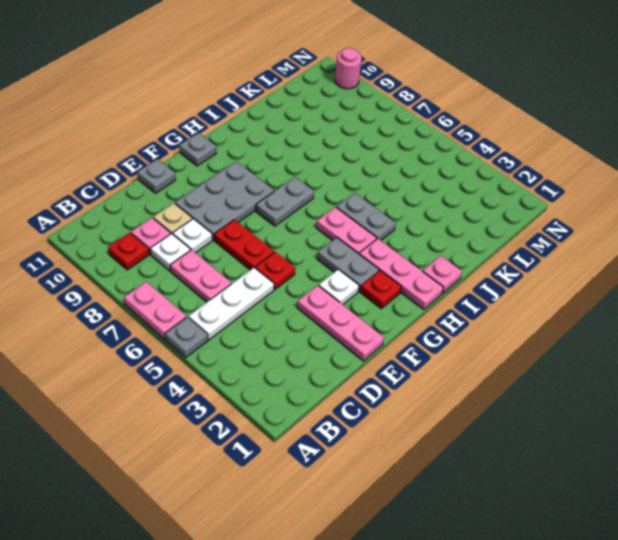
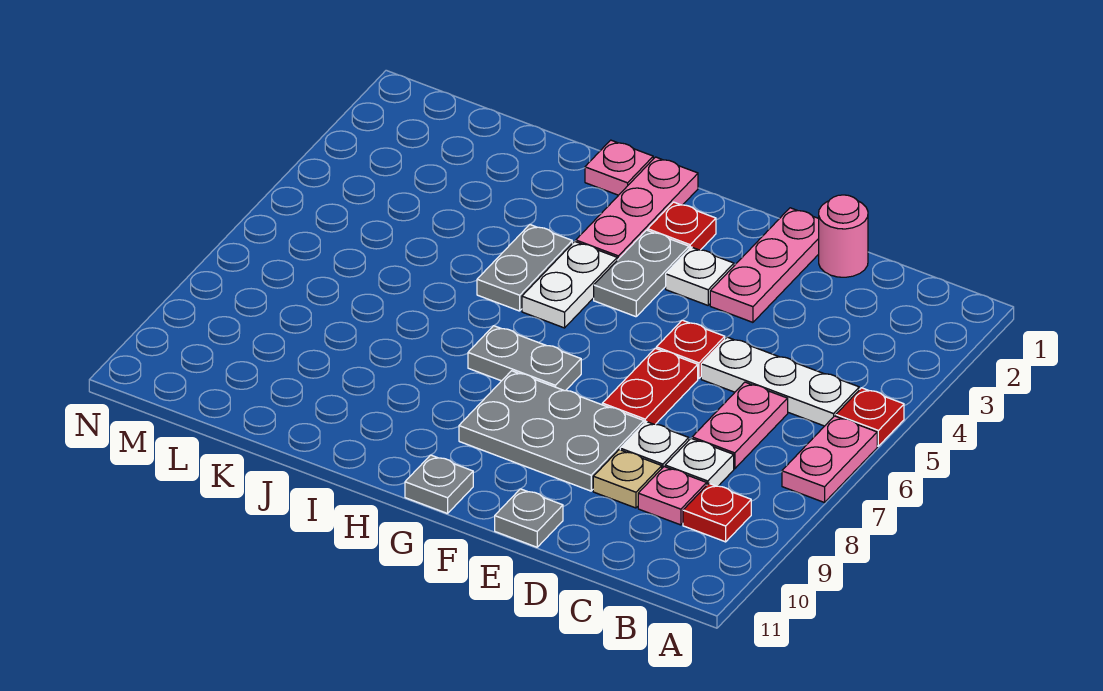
grey 1x1 plate [165,317,208,358] -> red 1x1 plate [836,388,904,446]
pink 1x2 plate [316,207,377,254] -> white 1x2 plate [522,241,617,328]
pink 1x1 round brick [335,48,362,89] -> pink 1x1 round brick moved to [819,195,868,277]

